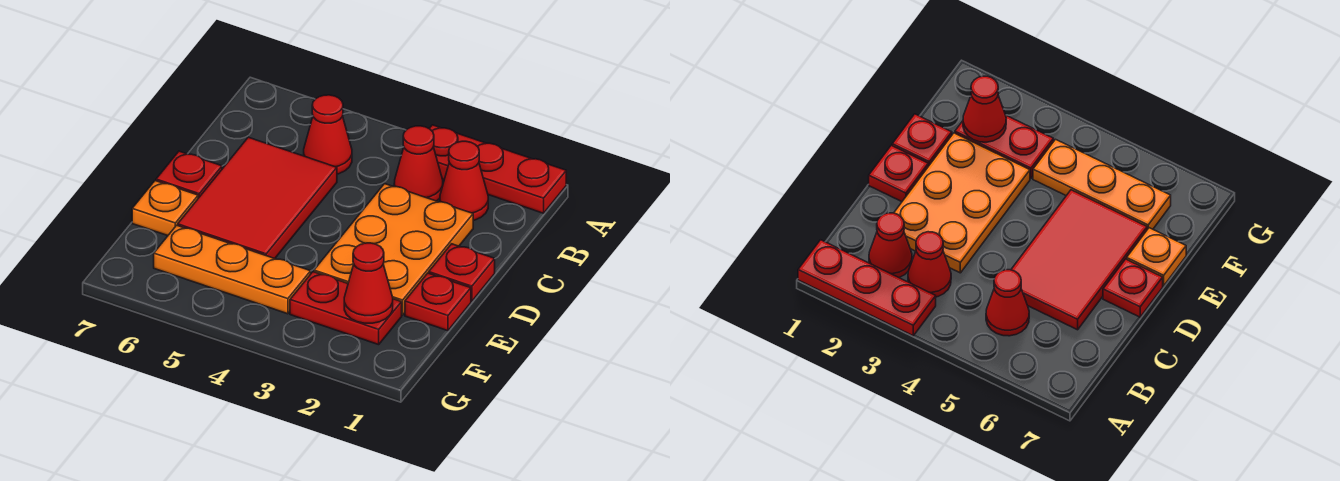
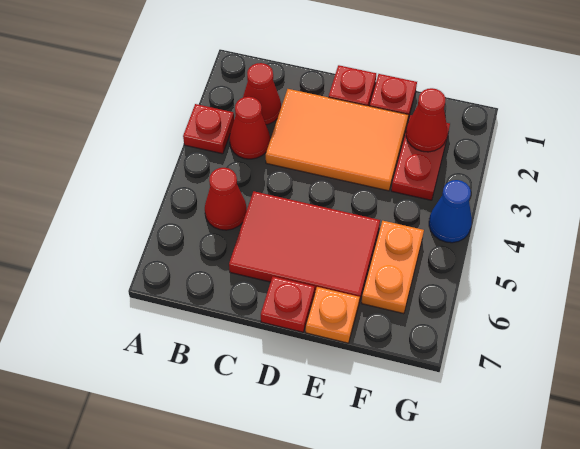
red 1x3 plate [429,125,566,213] -> red 1x1 plate [183,104,234,154]
orange 2x3 plate [314,184,473,315] -> orange 2x3 tile [266,89,408,191]
orange 1x3 plate [154,225,311,314] -> orange 1x2 plate [362,221,424,314]
none -> blue 1x1 cone [429,180,472,243]

